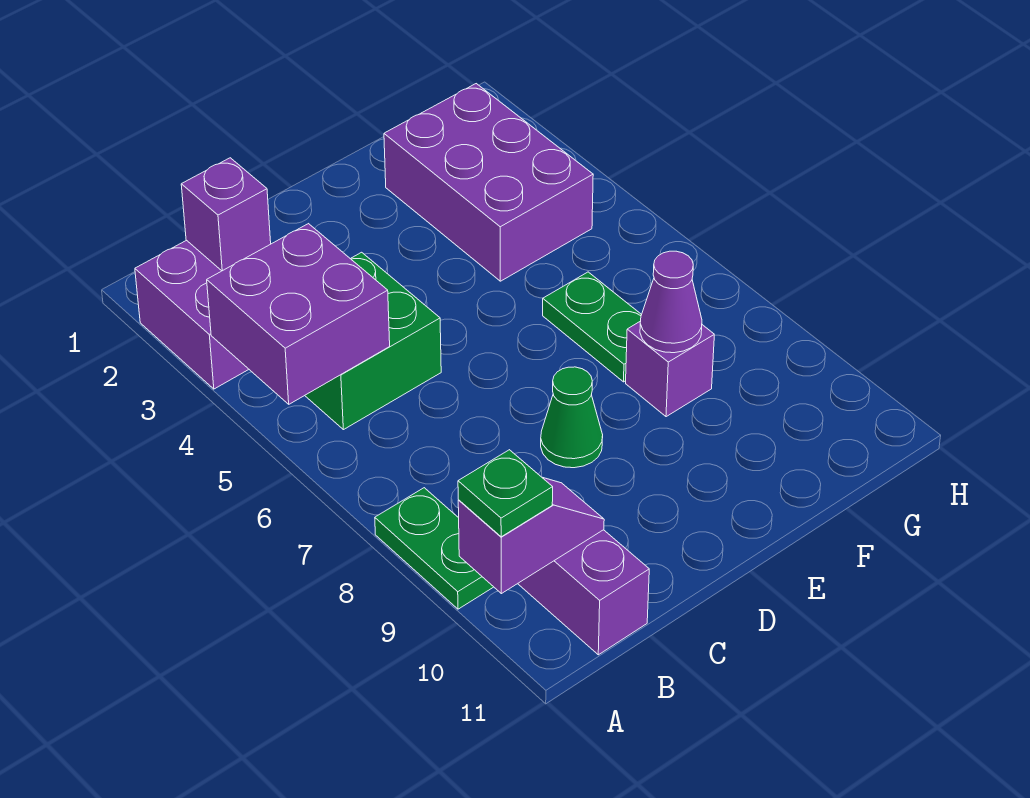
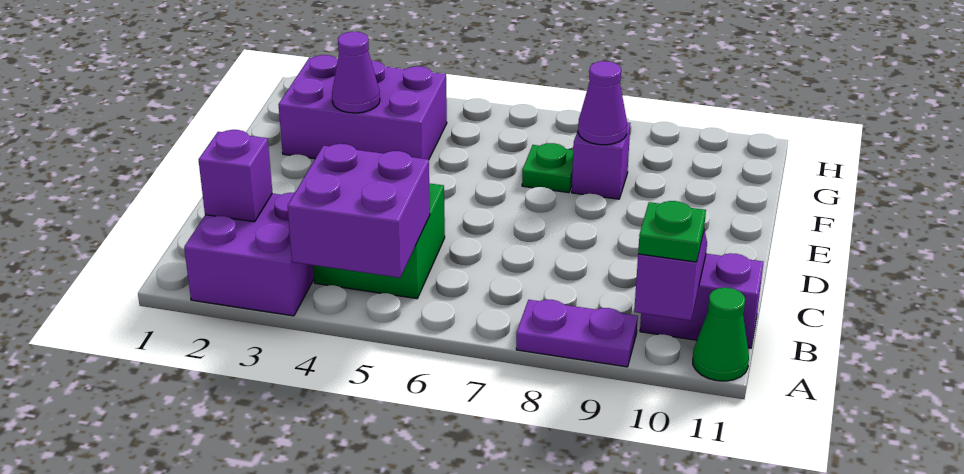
green 1x2 plate [375,488,493,609] -> purple 1x2 plate [516,300,638,367]
green 1x1 cone [541,367,603,468] -> green 1x1 cone moved to [693,288,749,381]
none -> purple 1x1 cone [332,32,380,113]
green 1x2 plate [543,272,642,382] -> green 1x1 plate [522,143,573,193]

